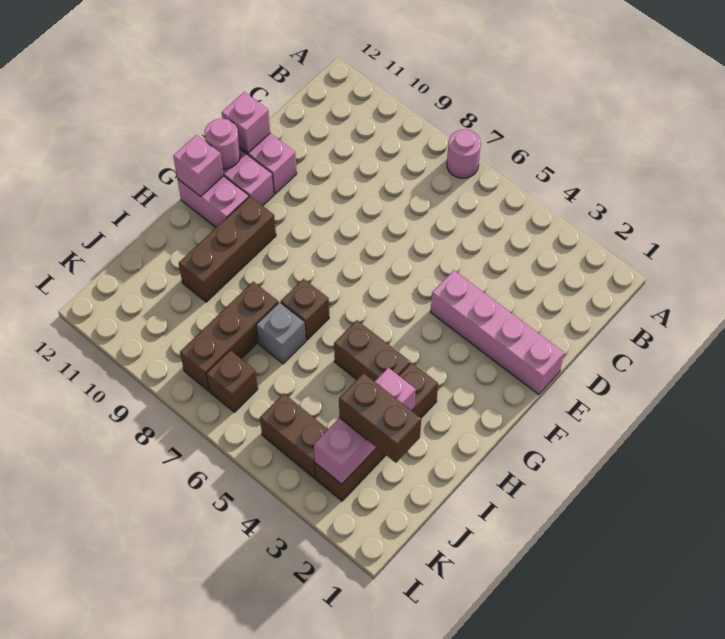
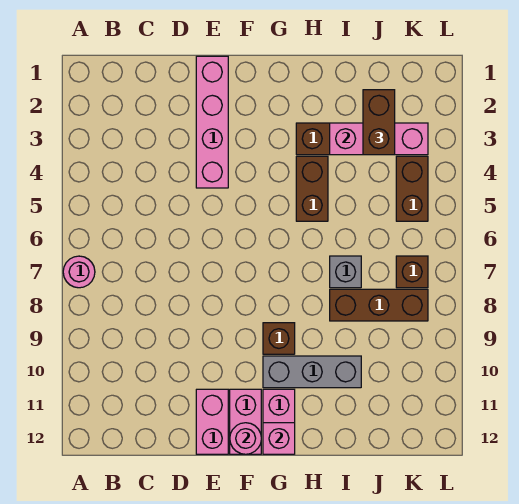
pink 1x1 brick [222,92,270,153] -> none
brown 1x3 brick [179,197,276,302] -> grey 1x3 brick [263,356,361,388]
brown 1x1 brick [281,279,329,340] -> brown 1x1 brick moved to [263,323,295,354]

